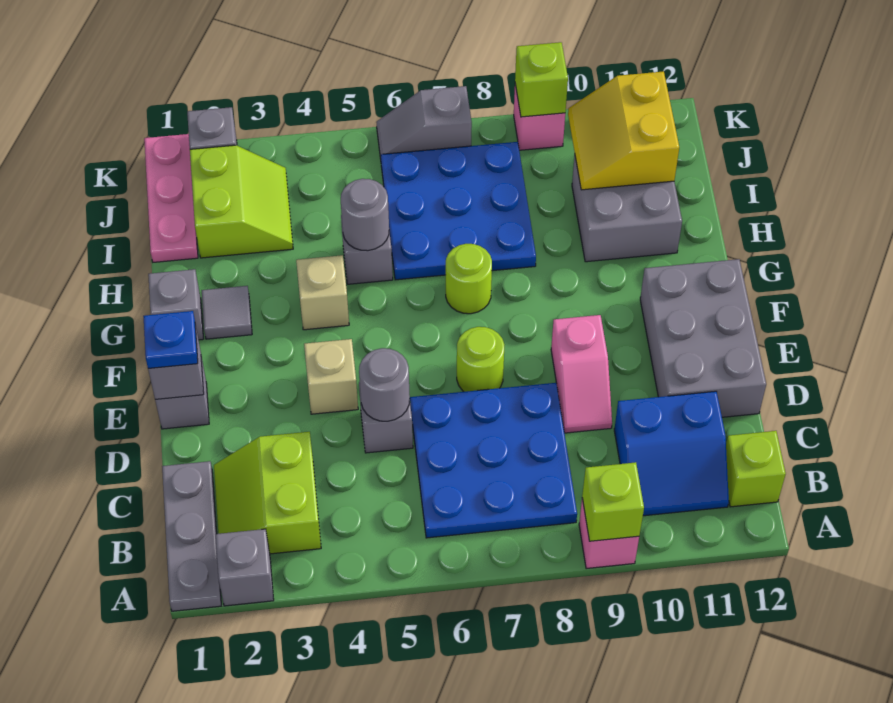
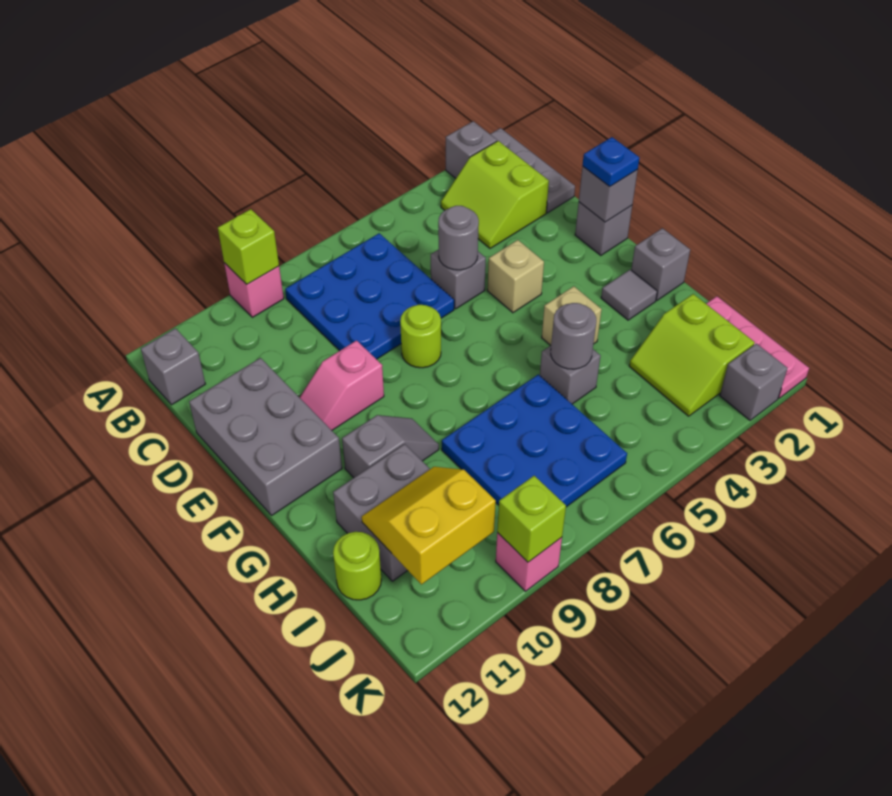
lime 2x2 slope [214,432,321,554] -> lime 2x2 slope turned to [441,141,549,248]
blue 2x2 slope [614,391,729,516] -> none
lime 1x1 brick [726,431,786,507] -> grey 1x1 brick [141,328,205,405]
pink 1x2 slope [551,315,612,433] -> pink 1x2 slope turned to [299,341,384,430]
lime 1x1 round brick [446,244,492,314] -> lime 1x1 round brick moved to [333,532,381,600]
yellow 2x2 slope [568,71,679,190] -> yellow 2x2 slope turned to [362,467,496,584]
grey 1x2 slope [377,86,472,159] -> grey 1x2 slope moved to [342,415,439,478]

